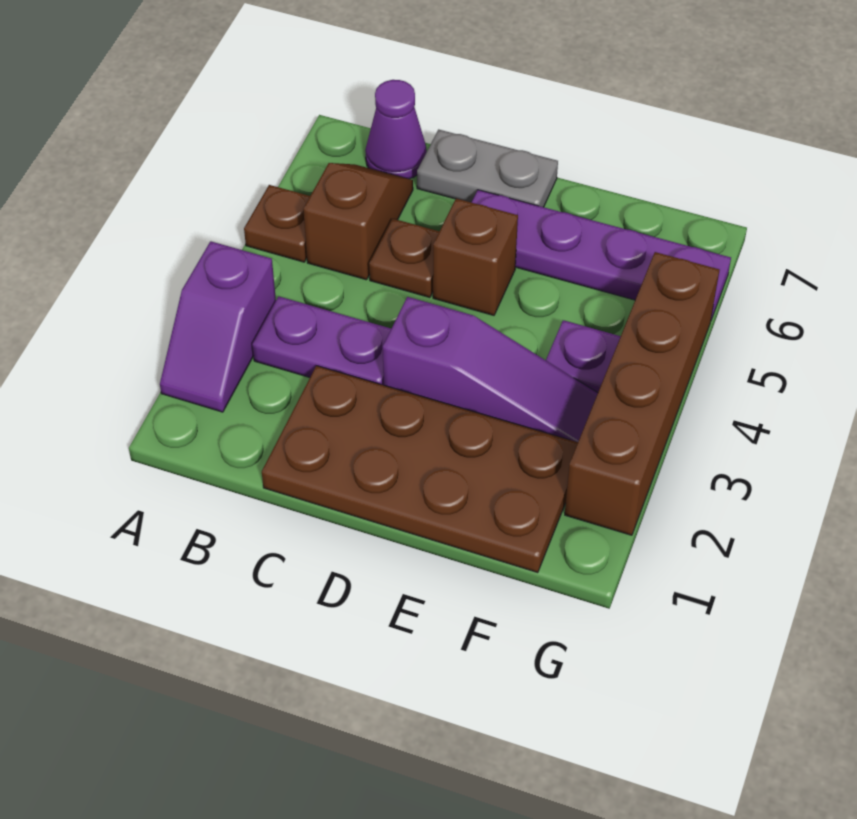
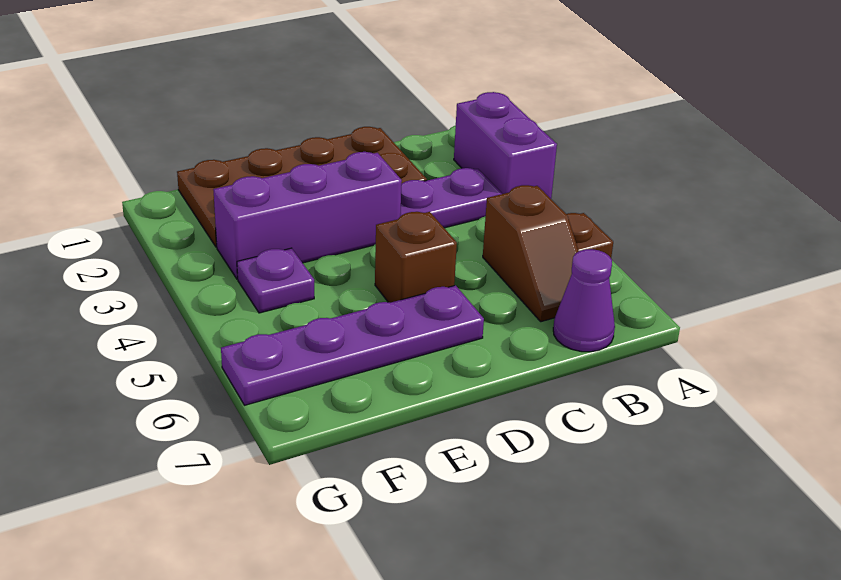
purple 1x2 slope [160,241,276,412] -> purple 1x2 brick [454,92,557,199]
brown 1x1 plate [369,219,439,298] -> none
grey 1x2 plate [417,130,558,207] -> none
purple 1x3 slope [383,297,598,442] -> purple 1x3 brick [213,152,402,279]
brown 1x4 brick [565,252,719,535] -> none

